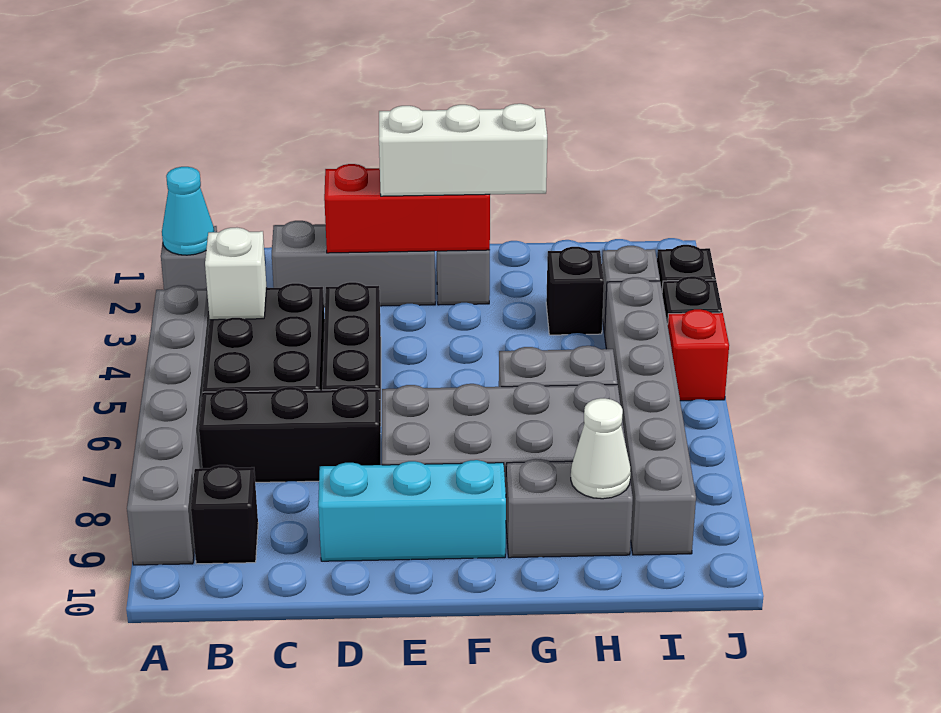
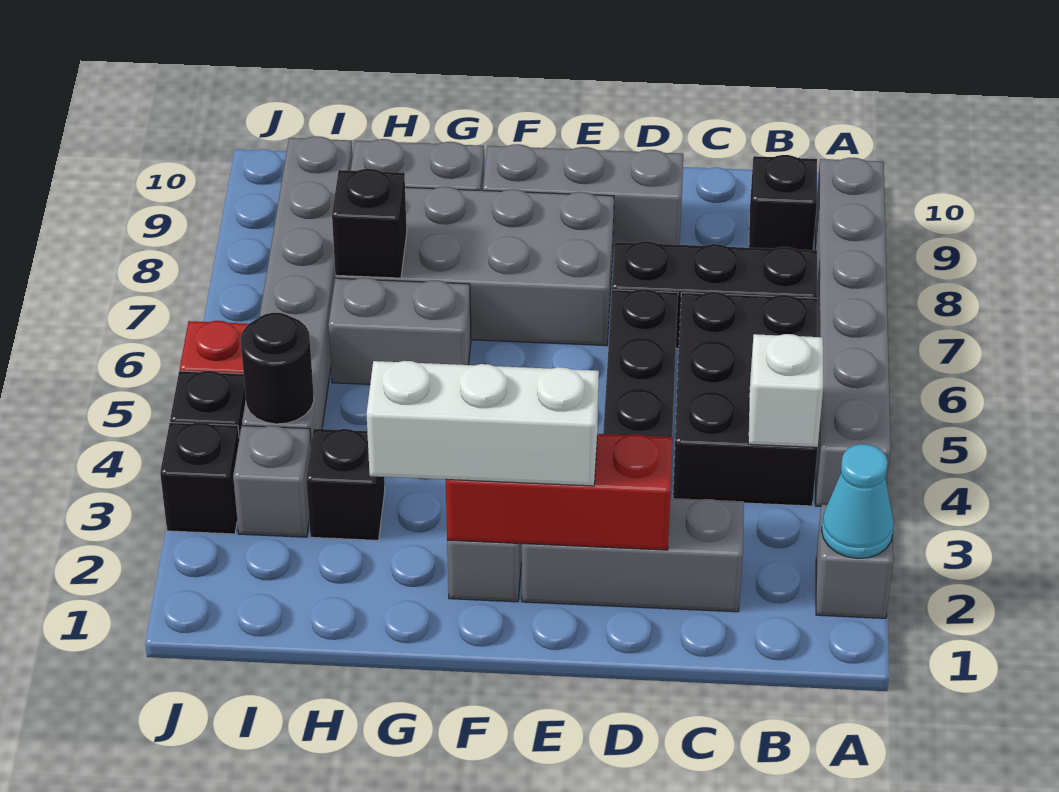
cyan 1x3 brick [318,460,506,561] -> grey 1x3 brick [483,144,683,252]
none -> black 1x1 brick [332,169,407,278]
white 1x1 cone [571,398,631,499] -> none
none -> black 1x1 round brick [241,313,314,424]

